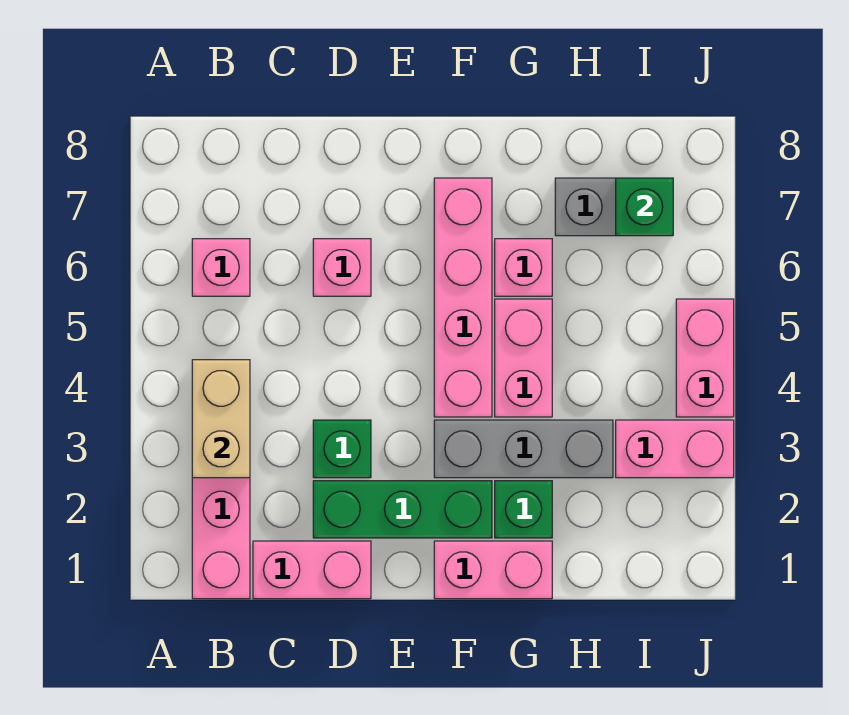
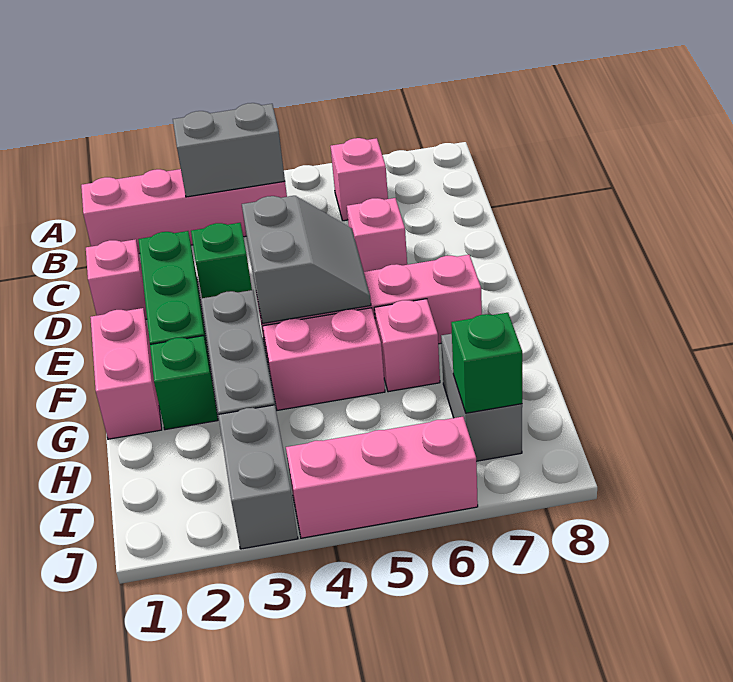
tan 1x2 brick [192,360,250,478] -> grey 1x2 brick [173,103,285,197]
pink 1x2 brick [253,541,371,599] -> pink 1x1 brick [86,239,147,319]
none -> grey 2x2 slope [242,196,371,324]
pink 1x2 brick [616,420,734,478] -> grey 1x2 brick [218,405,298,549]
pink 1x2 brick [676,299,734,417] -> pink 1x3 brick [286,417,478,538]

